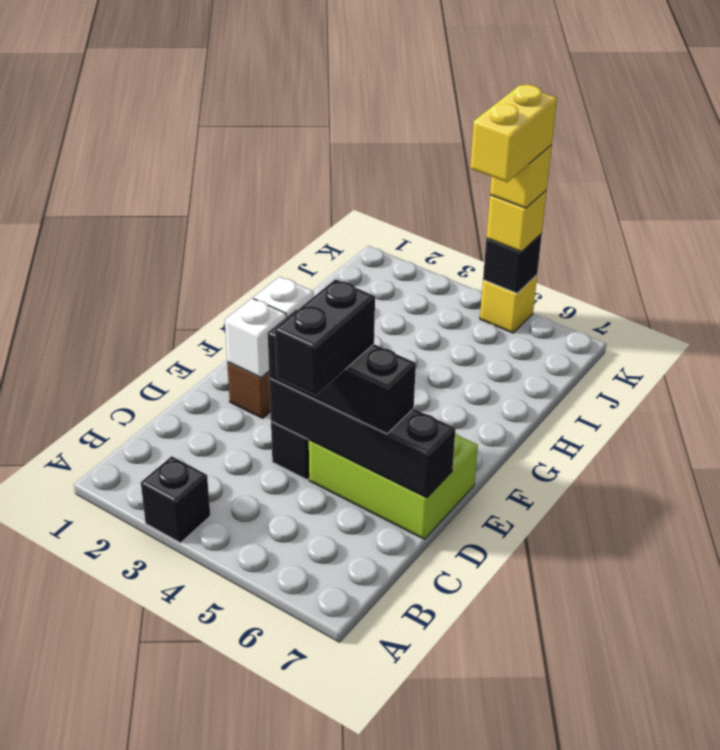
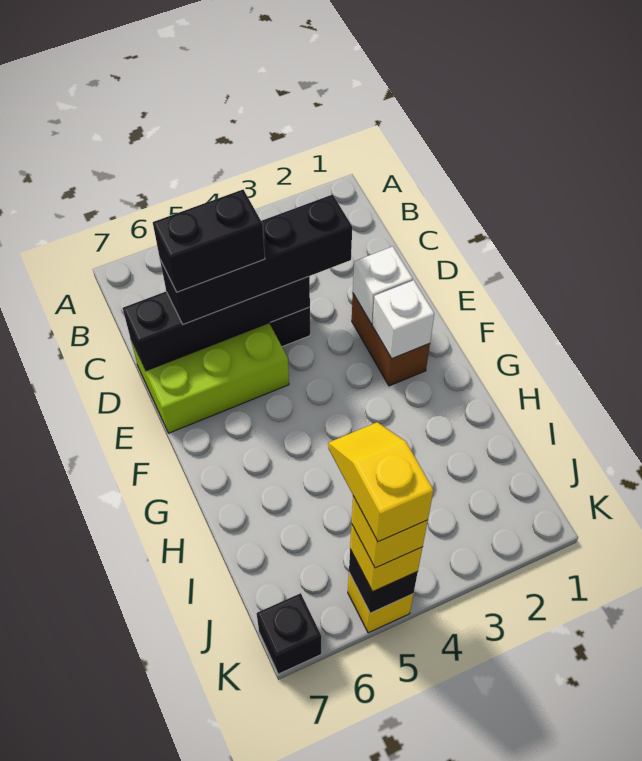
black 1x1 brick [141,456,210,543] -> black 1x1 brick moved to [257,593,321,674]
black 1x2 brick [275,279,375,395] -> black 1x2 brick turned to [153,190,265,292]
black 1x3 brick [268,310,416,434] -> black 1x4 brick [160,194,352,324]
yellow 1x2 brick [470,85,557,182] -> yellow 1x2 slope [328,422,434,542]

